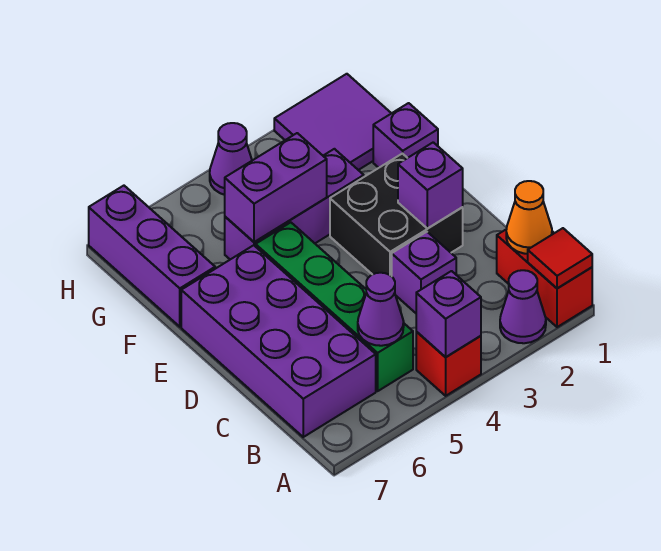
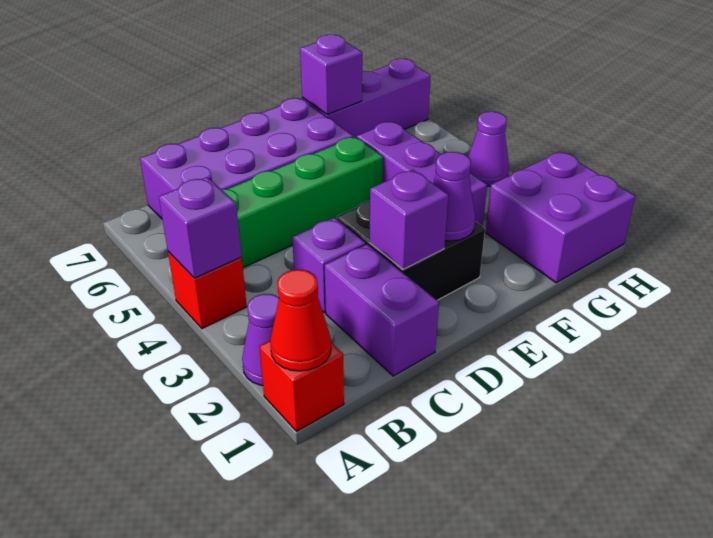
red 1x2 brick [497,229,592,327] -> red 1x1 brick [259,341,344,431]
red 1x1 tile [528,228,592,288] -> red 1x1 cone [270,269,331,371]
orange 1x1 cone [506,181,552,254] -> none
purple 1x1 cone [358,273,404,346] -> purple 1x1 cone moved to [433,152,475,241]
purple 1x1 brick [373,103,438,168] -> purple 1x1 brick moved to [300,35,362,115]
purple 1x2 brick [225,133,327,242] -> purple 1x2 brick moved to [325,244,439,376]
purple 2x2 tile [274,74,391,170] -> purple 2x2 brick [485,152,635,283]

